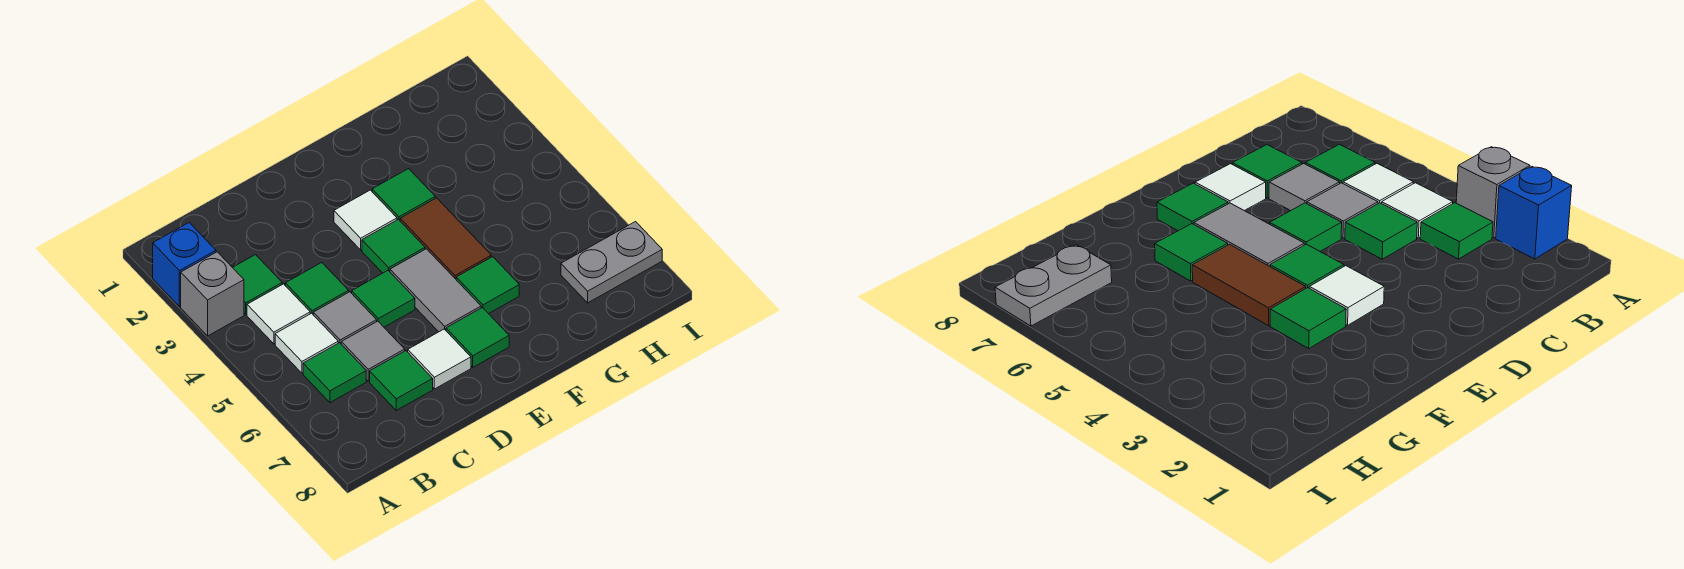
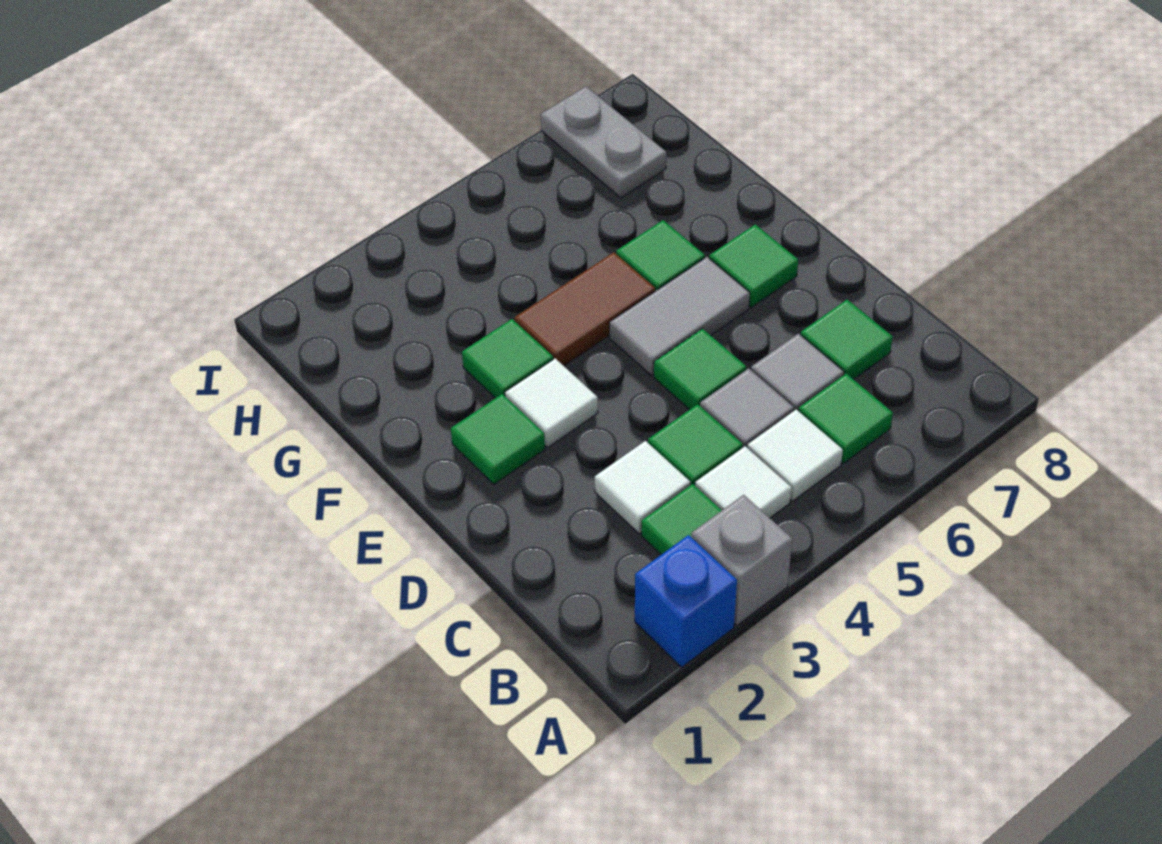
white 1x1 tile [408,329,471,389] -> white 1x1 tile moved to [595,441,690,534]
green 1x1 tile [362,219,425,273] -> green 1x1 tile moved to [451,394,545,484]

